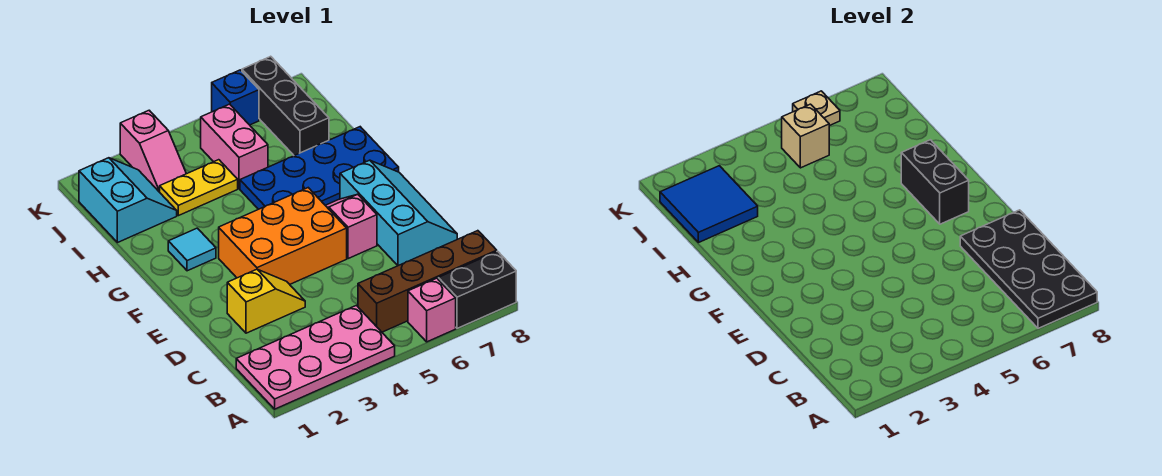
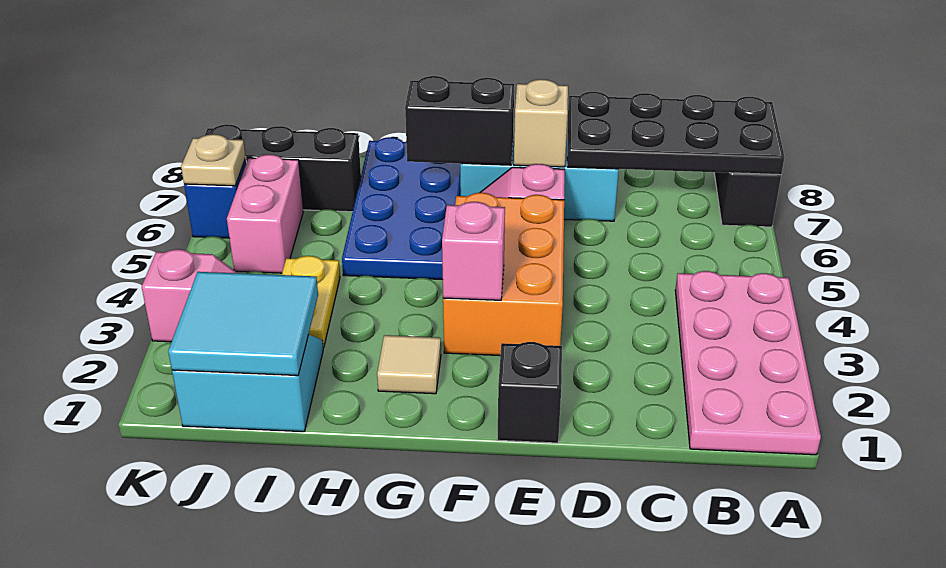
pink 1x1 brick [408,278,456,342] -> pink 1x1 brick moved to [442,202,505,300]
brown 1x4 brick [358,231,497,332] -> none
yellow 1x2 slope [227,269,305,333] -> none
none -> black 1x1 brick [497,342,562,443]
cyan 1x1 tile [168,228,216,271] -> tan 1x1 tile [377,335,441,394]
blue 2x2 tile [660,166,758,243] -> cyan 2x2 tile [168,272,318,376]
pink 1x2 brick [201,104,268,189] -> pink 1x2 brick turned to [227,155,303,273]
tan 1x1 brick [782,104,829,168] -> tan 1x1 brick moved to [514,79,568,167]

